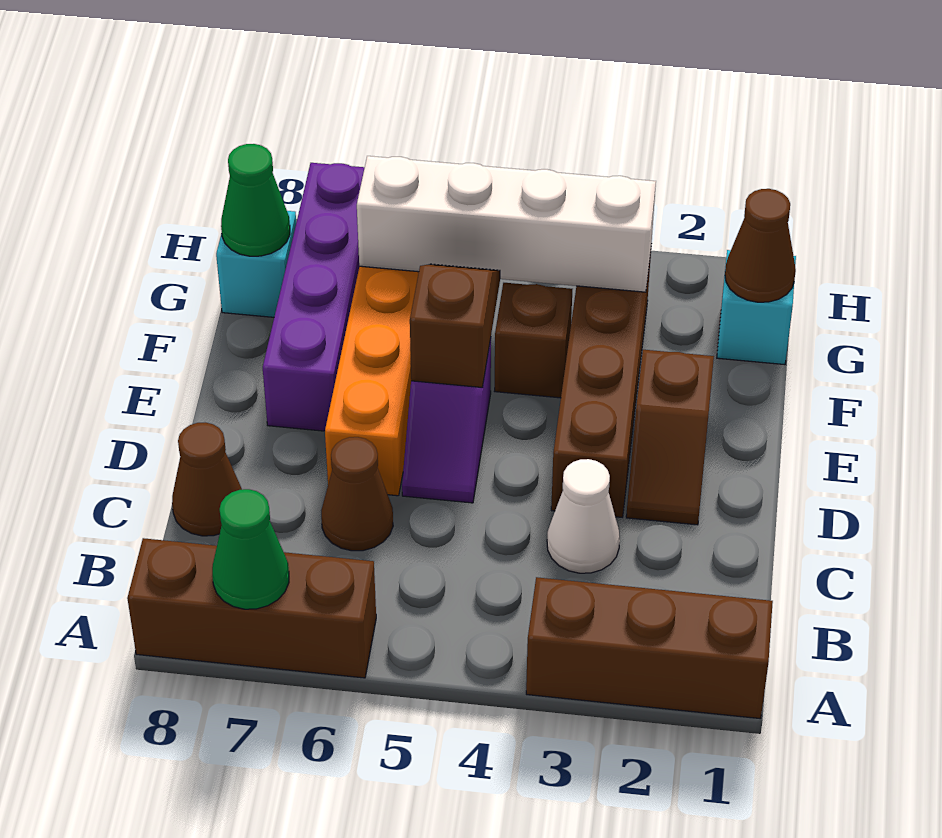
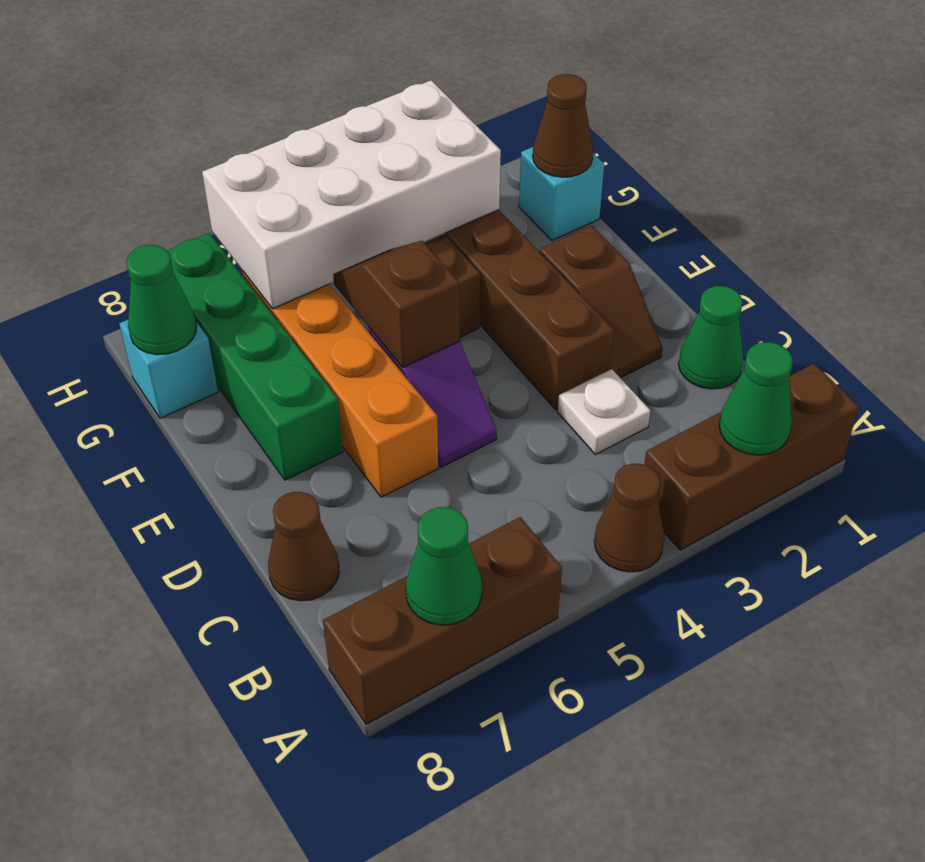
none -> green 1x1 cone [719,342,793,455]
none -> green 1x1 cone [678,286,743,389]
white 1x1 cone [547,459,620,573] -> white 1x1 plate [558,369,650,454]
brown 1x1 cone [321,437,393,551] -> brown 1x1 cone moved to [594,464,665,572]
purple 1x4 brick [263,163,365,431] -> green 1x4 brick [167,233,343,480]
white 1x4 brick [357,156,656,292] -> white 2x4 brick [202,80,501,309]

